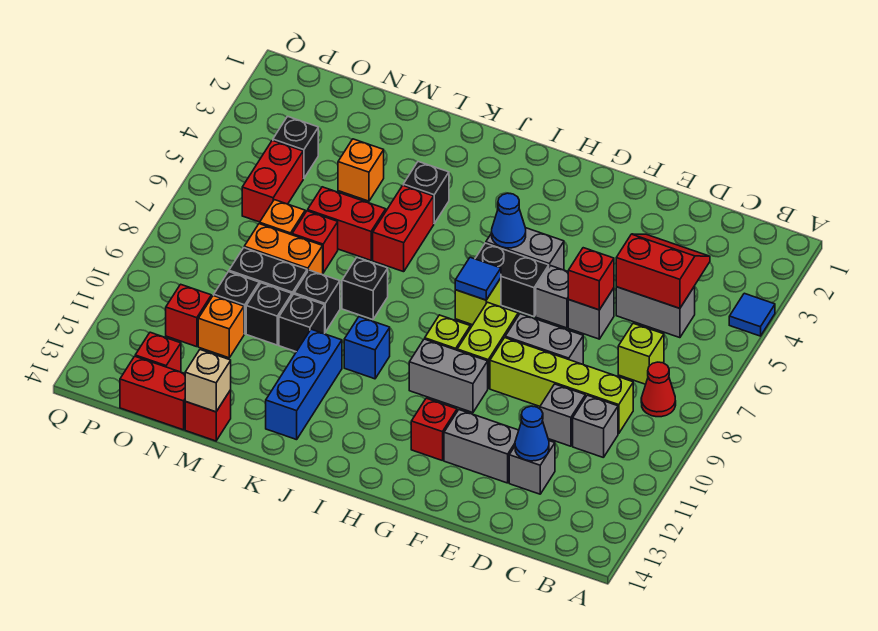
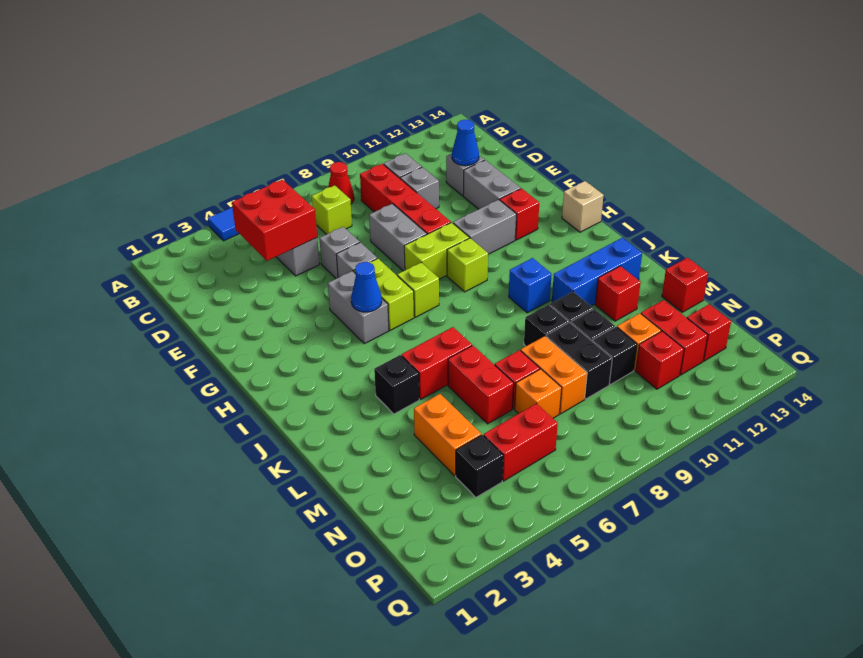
red 2x2 slope [616,234,710,308] -> red 2x2 brick [232,180,317,261]
lime 1x4 brick [490,338,633,434] -> red 1x4 brick [360,164,451,234]
red 1x1 brick [568,248,614,310] -> red 1x1 brick moved to [595,266,641,321]
black 1x2 brick [475,243,549,317] -> lime 1x2 brick [354,258,414,330]
grey 1x2 brick [409,339,488,413] -> grey 1x2 brick turned to [453,200,516,254]
blue 1x1 tile [455,257,501,300] -> none
black 1x1 brick [342,258,388,320] -> none
orange 1x1 brick [338,139,384,201] -> orange 1x2 brick [414,394,481,476]
tan 1x1 brick [185,350,231,412] -> tan 1x1 brick moved to [562,181,604,232]
red 1x2 brick [120,356,186,430] -> red 1x2 brick moved to [641,300,708,375]

